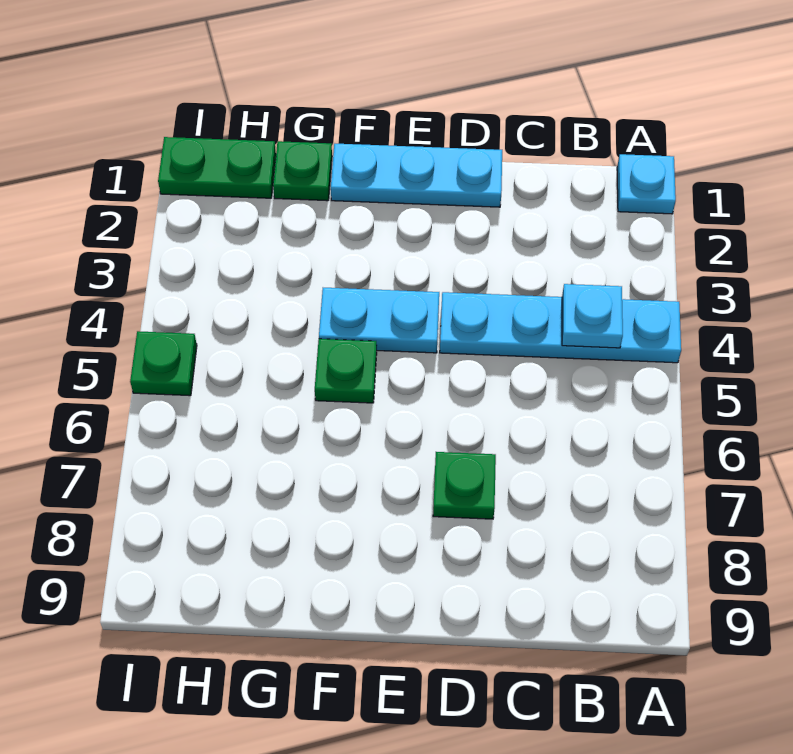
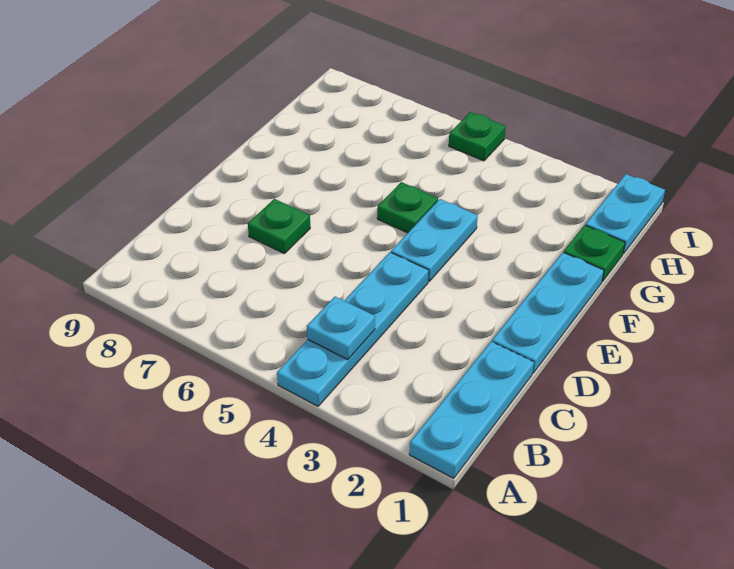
cyan 1x1 plate [617,154,676,214] -> cyan 1x3 plate [409,342,534,478]
green 1x2 plate [158,137,276,198] -> cyan 1x2 plate [586,174,665,254]

